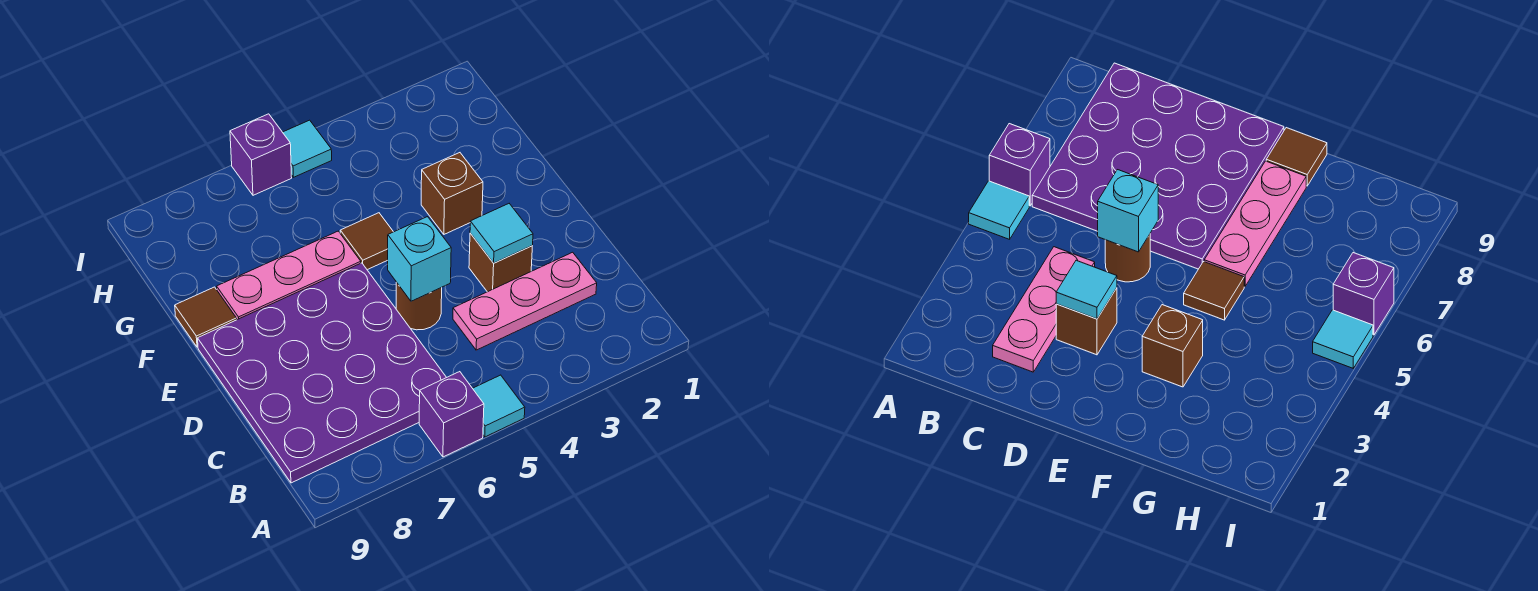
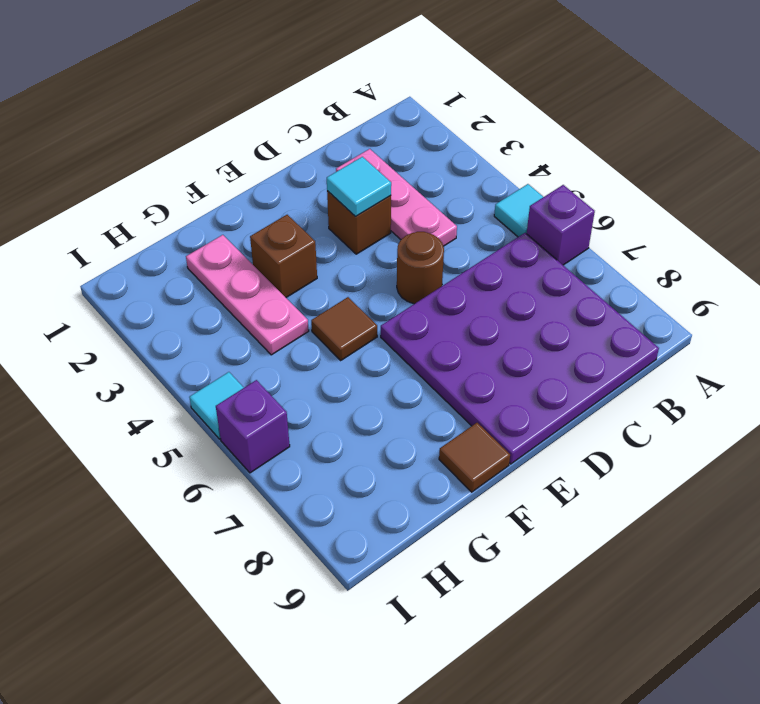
cyan 1x1 brick [388,217,451,301] -> none
pink 1x3 plate [217,231,361,320] -> pink 1x3 plate moved to [186,235,309,355]

